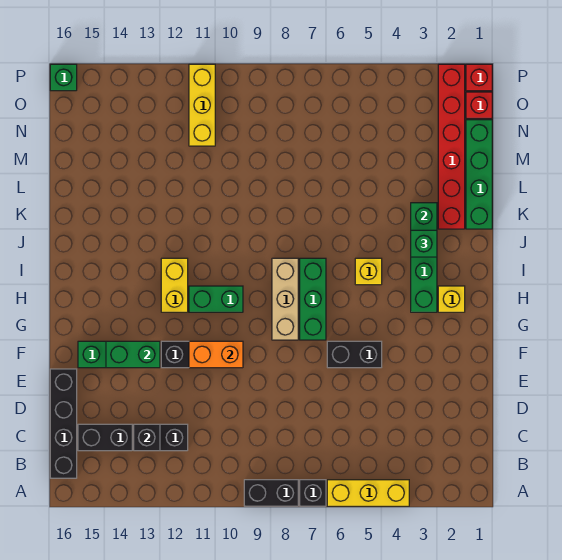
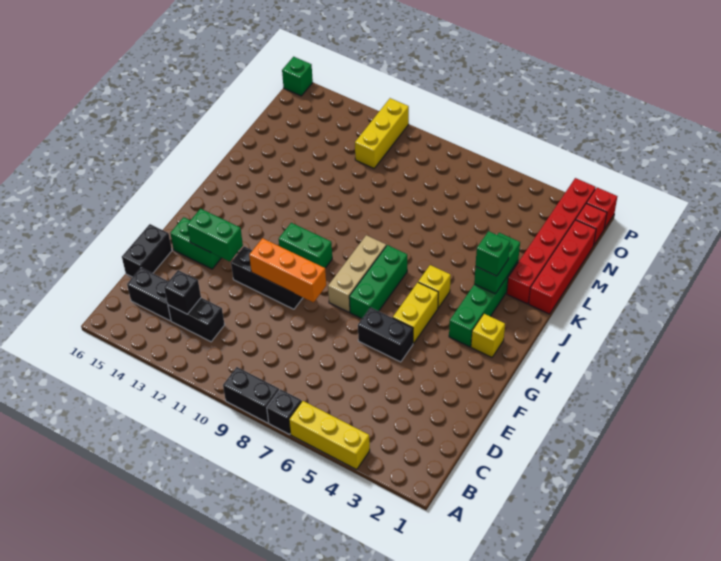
black 1x4 brick [50,369,77,478] -> black 1x2 brick [122,224,172,277]
orange 1x2 brick [189,341,243,368] -> orange 1x3 brick [249,238,326,302]
yellow 1x2 brick [161,258,188,312] -> yellow 1x2 brick moved to [393,282,438,344]
green 1x4 brick [466,120,492,229] -> red 1x4 brick [529,220,596,314]

